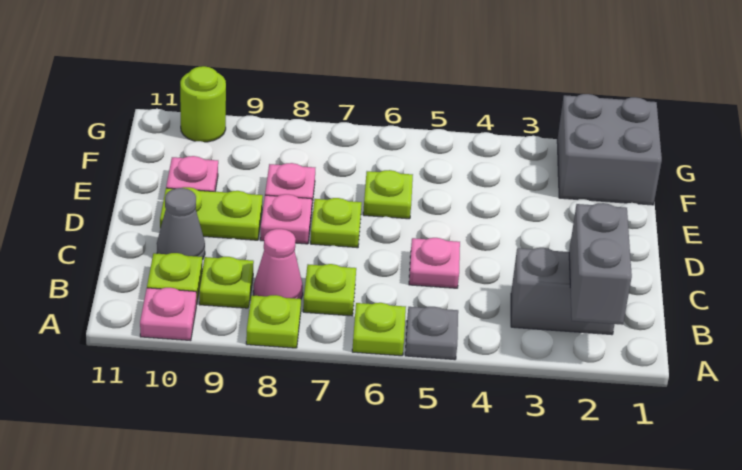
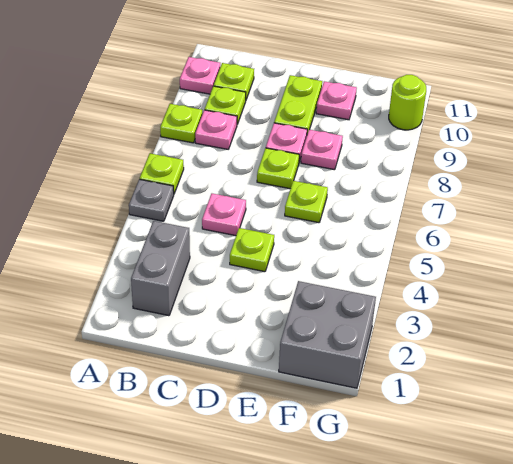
grey 1x2 brick [569,203,632,325] -> none
lime 1x1 plate [303,264,356,316] -> lime 1x1 plate moved to [230,228,274,272]
pink 1x1 cone [253,229,303,299] -> pink 1x1 plate [195,110,237,149]
grey 1x1 cone [157,188,205,260] -> none

